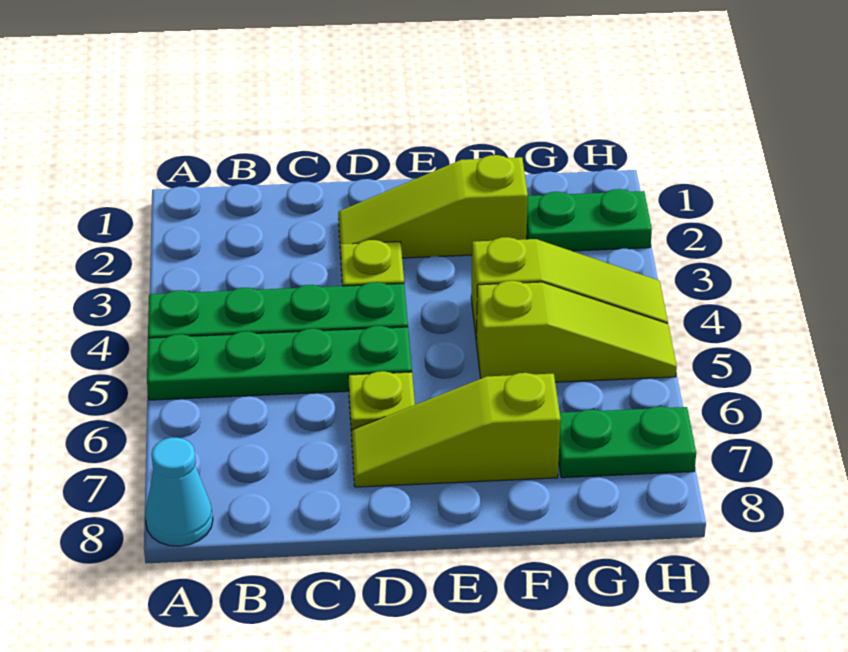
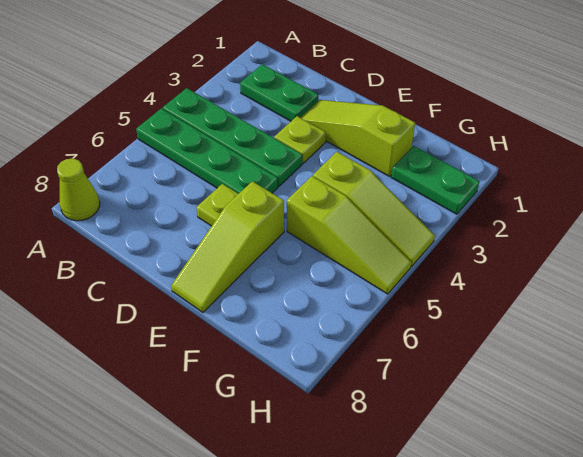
cyan 1x1 cone [145,438,213,546] -> lime 1x1 cone [57,159,100,221]
lime 1x3 slope [351,373,561,487] -> lime 1x3 slope turned to [171,181,284,312]
green 1x2 plate [559,406,696,478] -> green 1x2 plate moved to [240,64,318,121]

